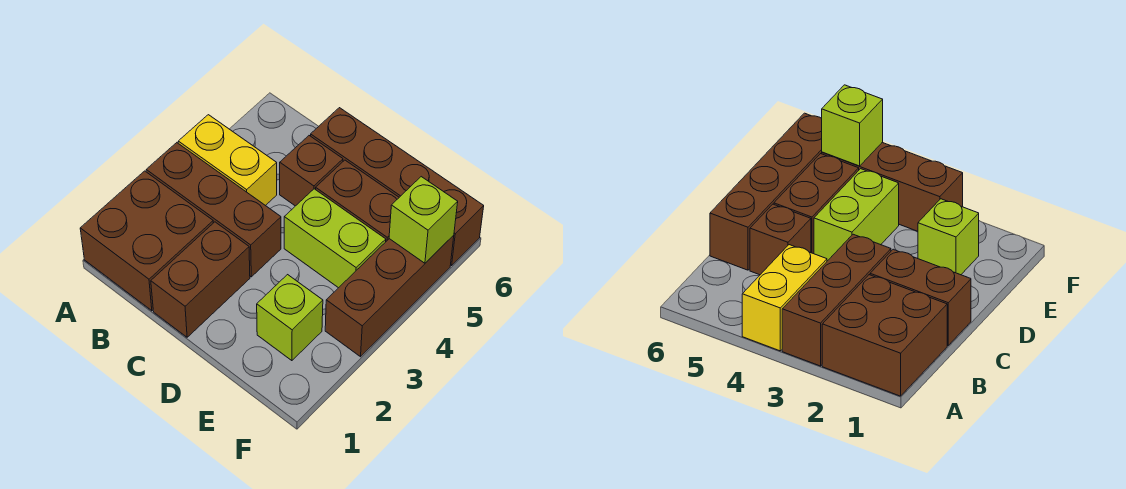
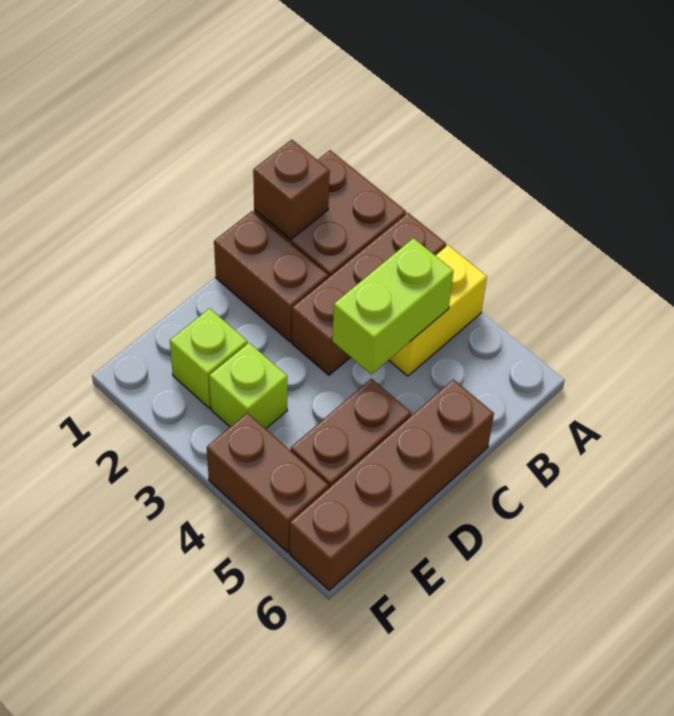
brown 1x1 brick [280,136,343,206] -> brown 1x1 brick moved to [253,140,330,239]
lime 1x2 brick [284,189,386,288] -> lime 1x2 brick moved to [332,238,454,374]
brown 1x3 brick [325,235,454,357] -> brown 1x2 brick [207,413,329,552]
lime 1x1 brick [389,177,458,263] -> lime 1x1 brick moved to [209,343,287,429]

